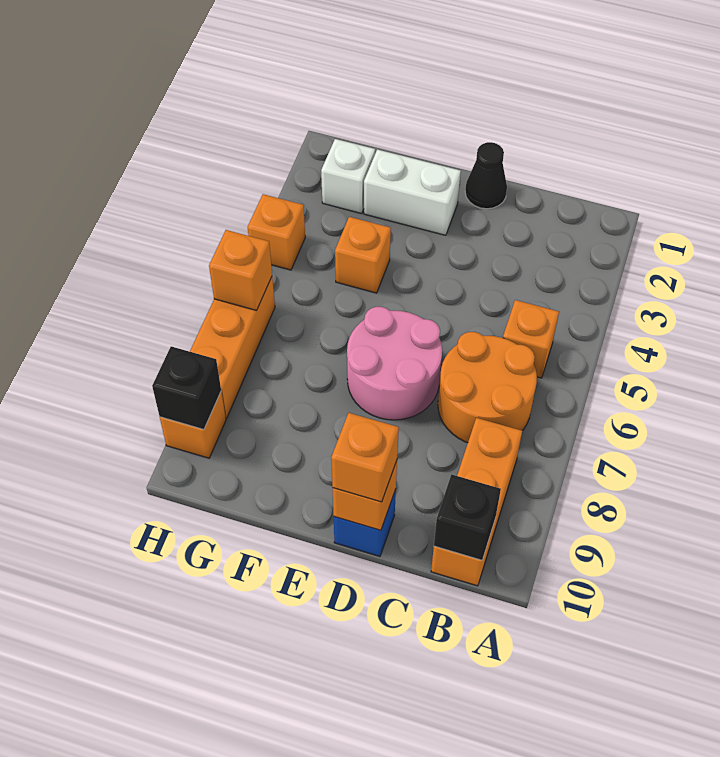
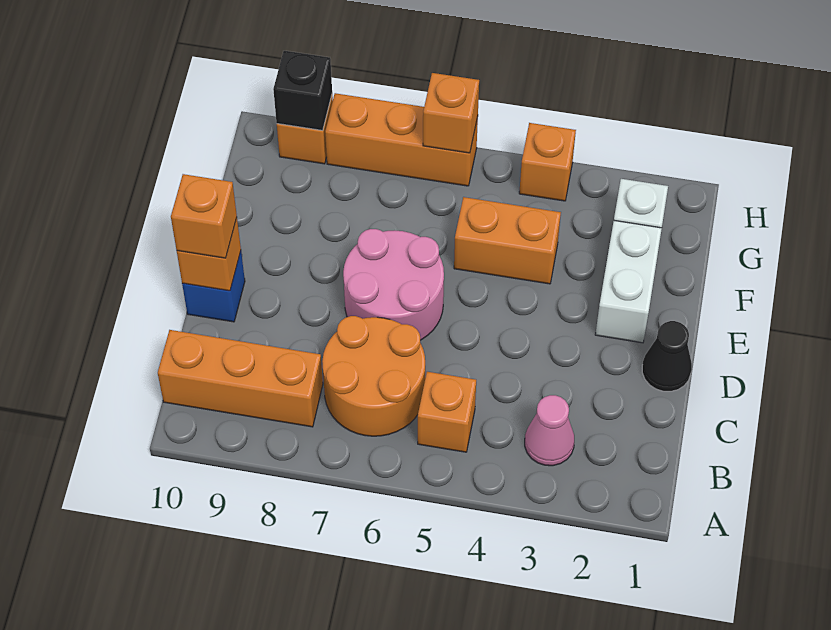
none -> pink 1x1 cone [525,395,574,466]
black 1x1 brick [434,474,501,560] -> none
orange 1x1 brick [335,217,391,293] -> orange 1x2 brick [454,197,561,284]

